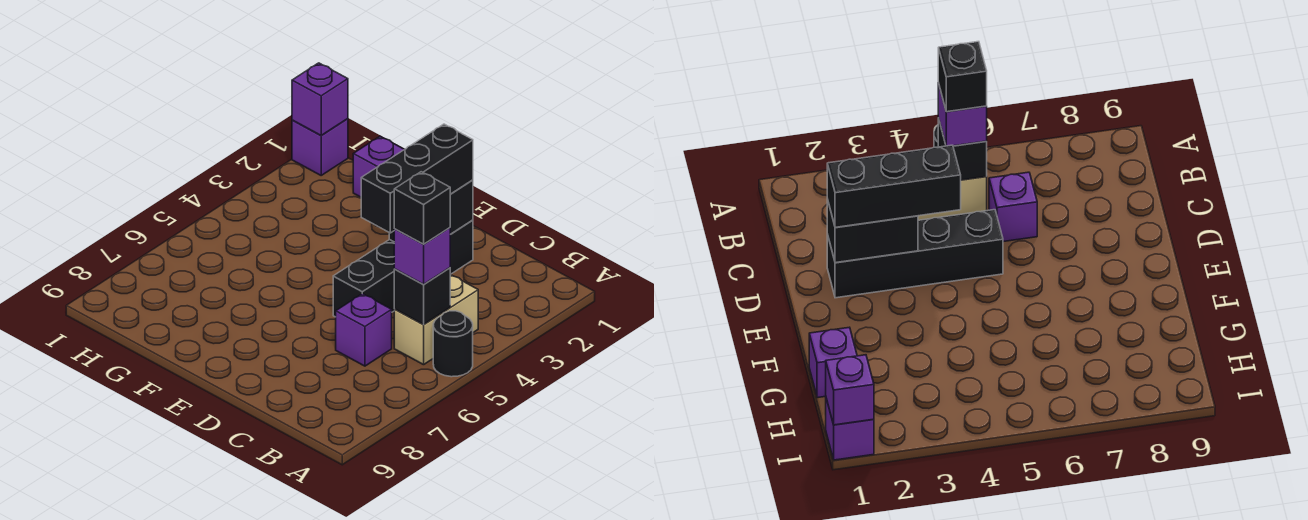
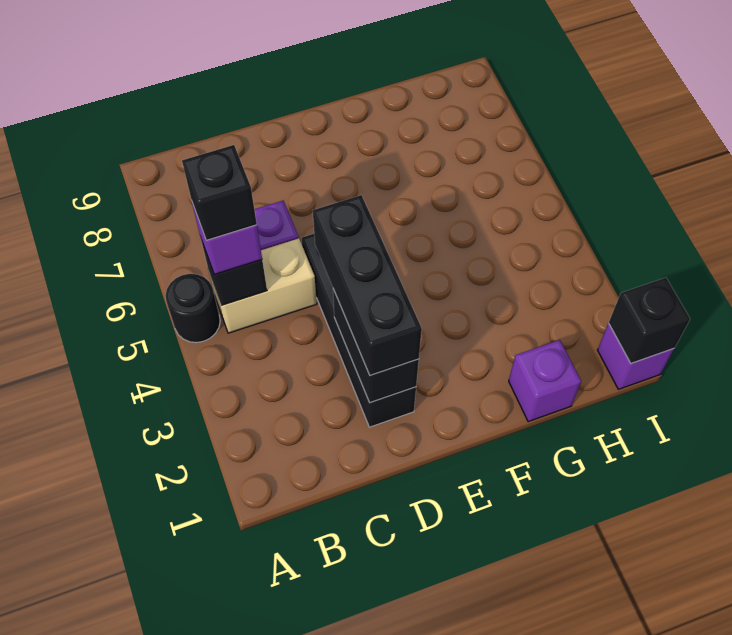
tan 1x2 brick [394,275,478,365] -> tan 1x2 brick turned to [209,238,317,333]
purple 1x1 brick [292,63,348,135] -> black 1x1 brick [609,278,690,363]

